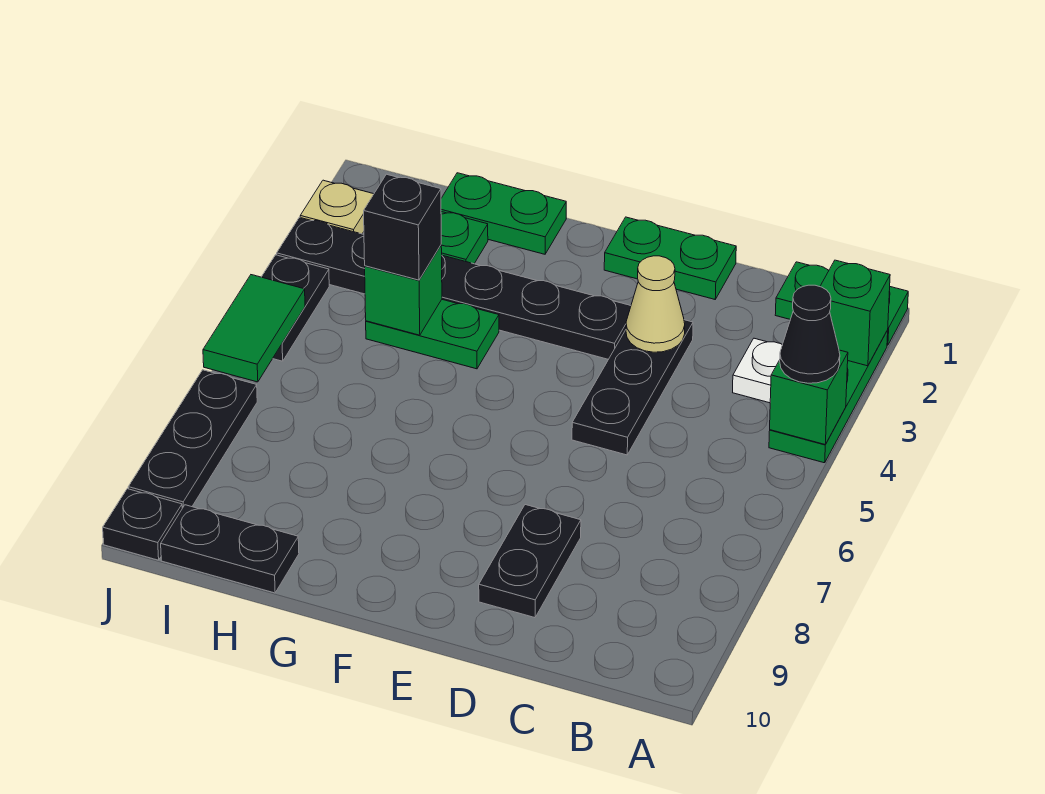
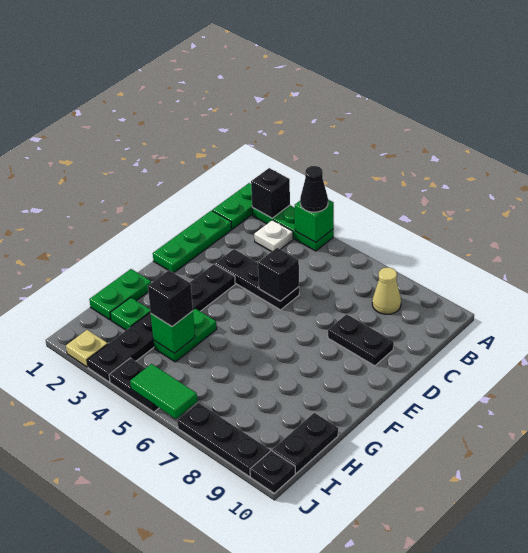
green 1x1 brick [820,260,890,366] -> black 1x1 brick [251,168,290,218]
green 1x2 plate [604,217,736,299] -> green 1x3 plate [153,210,232,273]
tan 1x1 cone [626,256,685,352] -> tan 1x1 cone moved to [372,267,401,314]
none -> black 1x1 brick [258,248,299,301]

